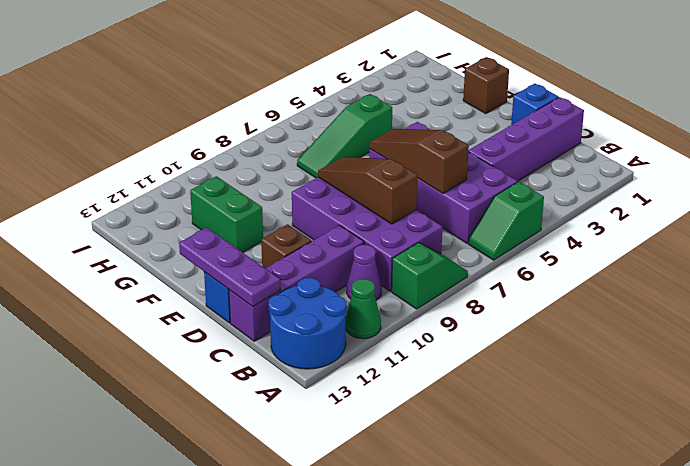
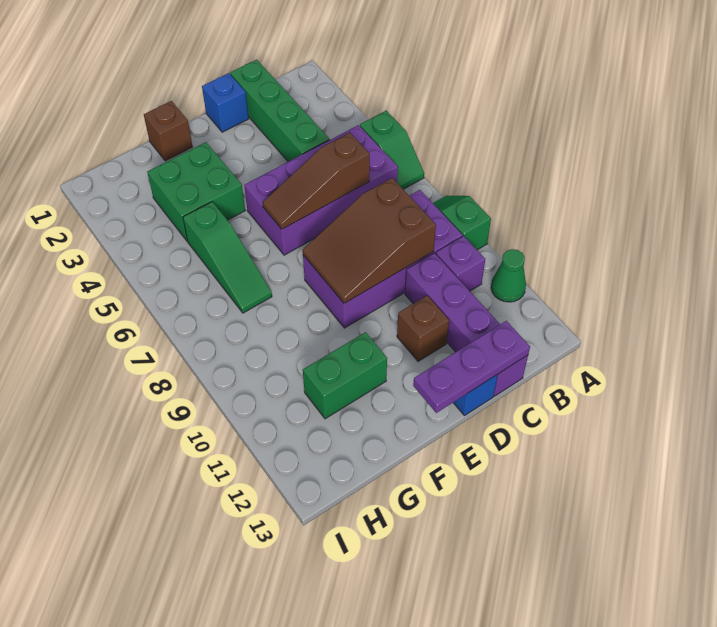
blue 2x2 round brick [269,278,347,369] -> none
purple 1x1 cone [347,245,382,300] -> purple 1x1 brick [436,236,485,291]
purple 1x4 brick [468,97,584,181] -> green 1x4 brick [230,60,330,162]
brown 1x3 slope [318,157,417,224] -> brown 2x3 slope [303,178,436,303]
none -> green 2x2 brick [147,142,245,242]

